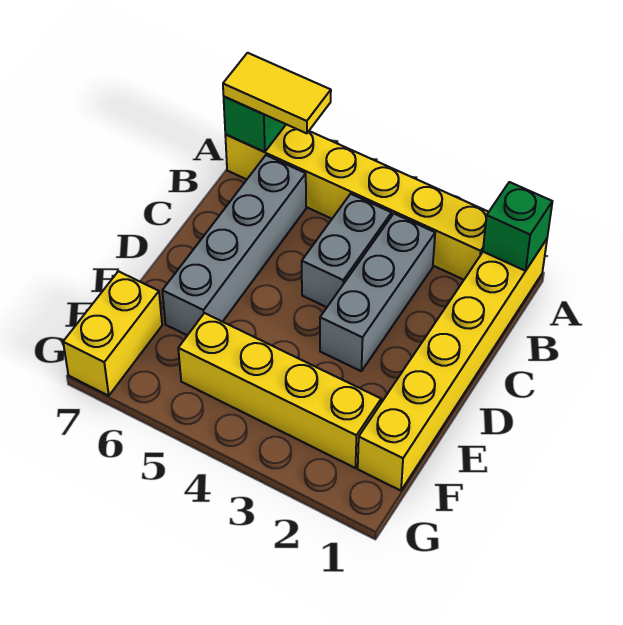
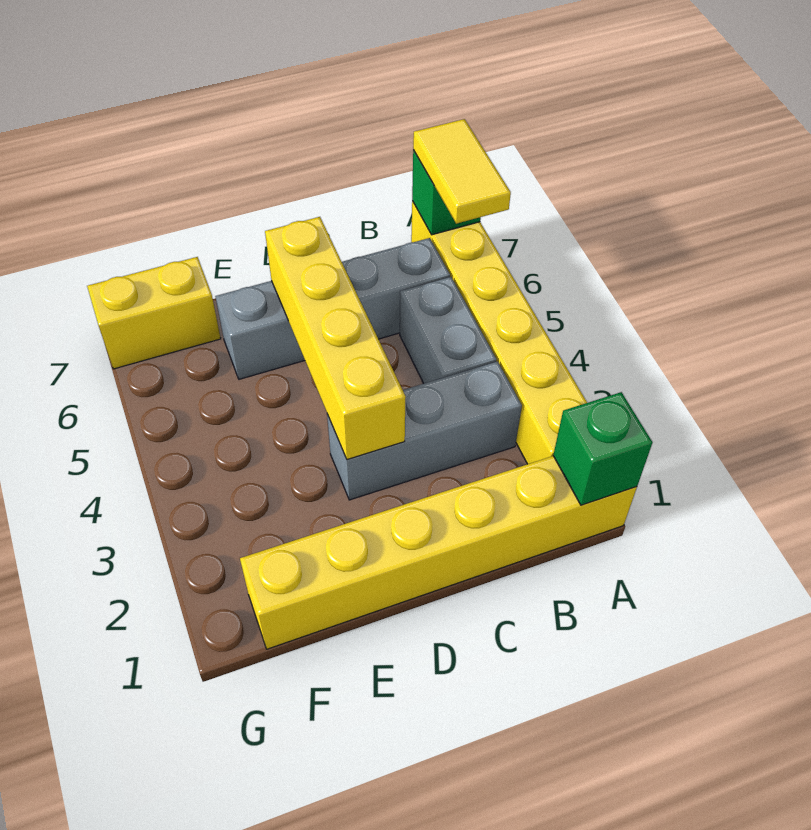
grey 1x2 brick [302,194,392,307] -> grey 1x2 brick turned to [400,277,497,384]
yellow 1x4 brick [178,313,381,468] -> yellow 1x4 brick moved to [265,217,406,460]

